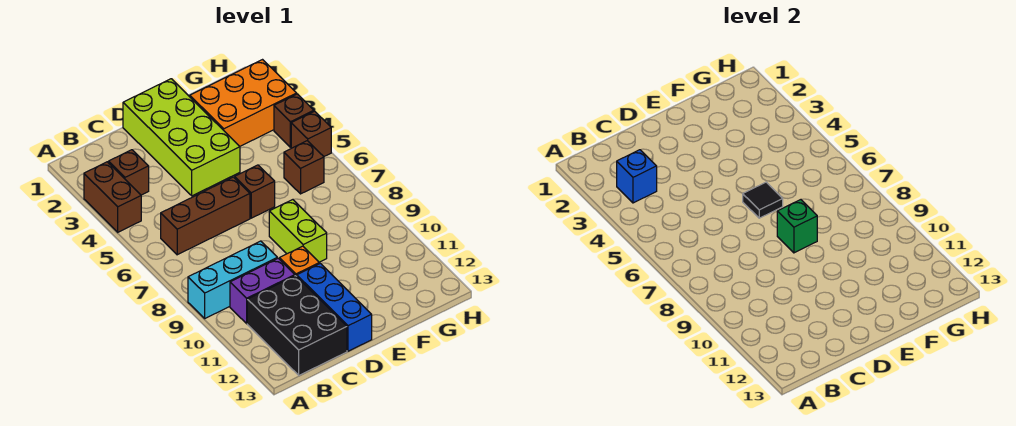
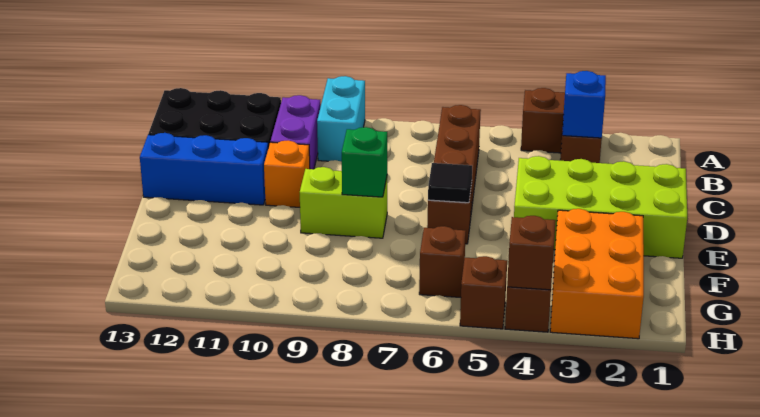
cyan 1x3 brick [188,241,277,318] -> cyan 1x2 brick [317,76,365,162]
none -> brown 1x1 brick [507,216,556,290]

